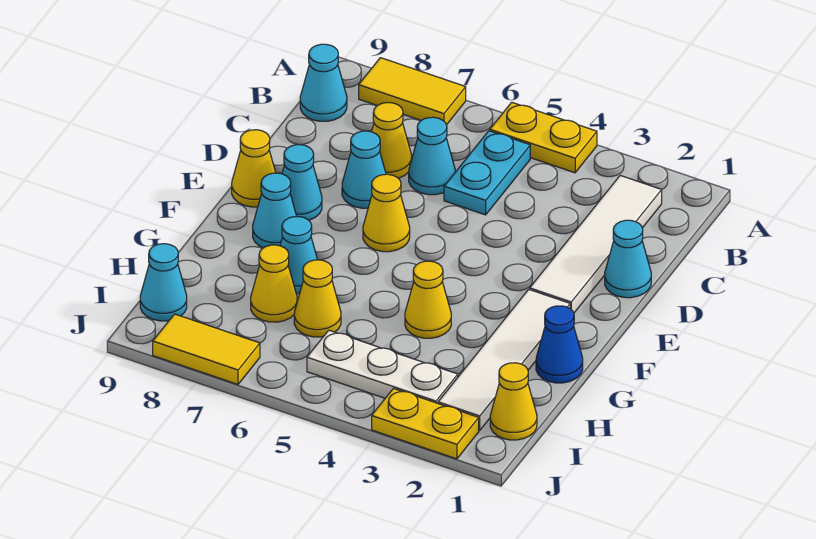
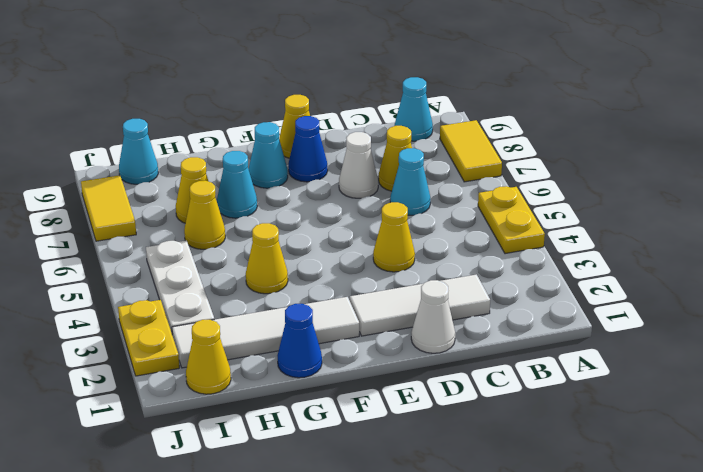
white 1x4 tile [530,176,662,313] -> white 1x3 tile [350,275,490,336]
cyan 1x2 plate [444,131,530,215] -> none
cyan 1x1 cone [605,220,651,298] -> white 1x1 cone [411,280,455,353]
cyan 1x1 cone [342,131,386,208] -> white 1x1 cone [339,132,378,198]
yellow 1x1 cone [363,174,410,252] -> yellow 1x1 cone moved to [373,202,415,272]
cyan 1x1 cone [282,145,322,220] -> blue 1x1 cone [288,116,328,182]

